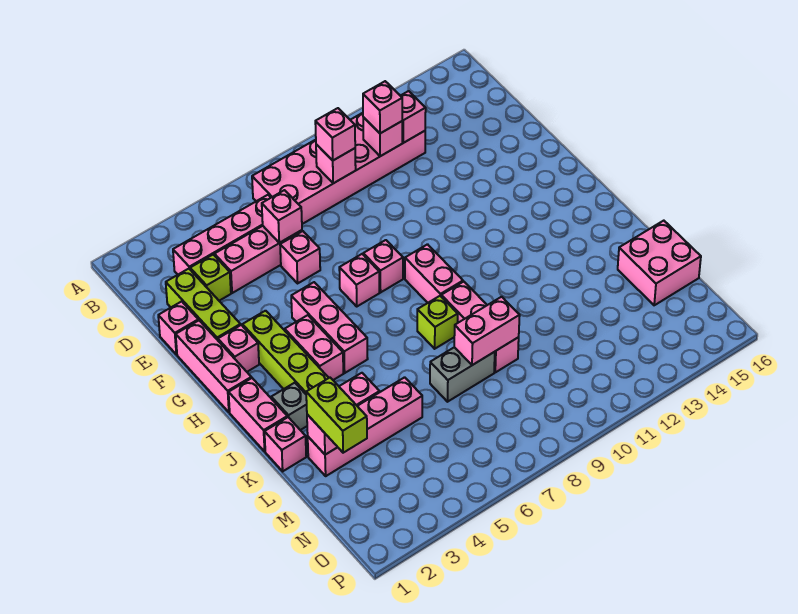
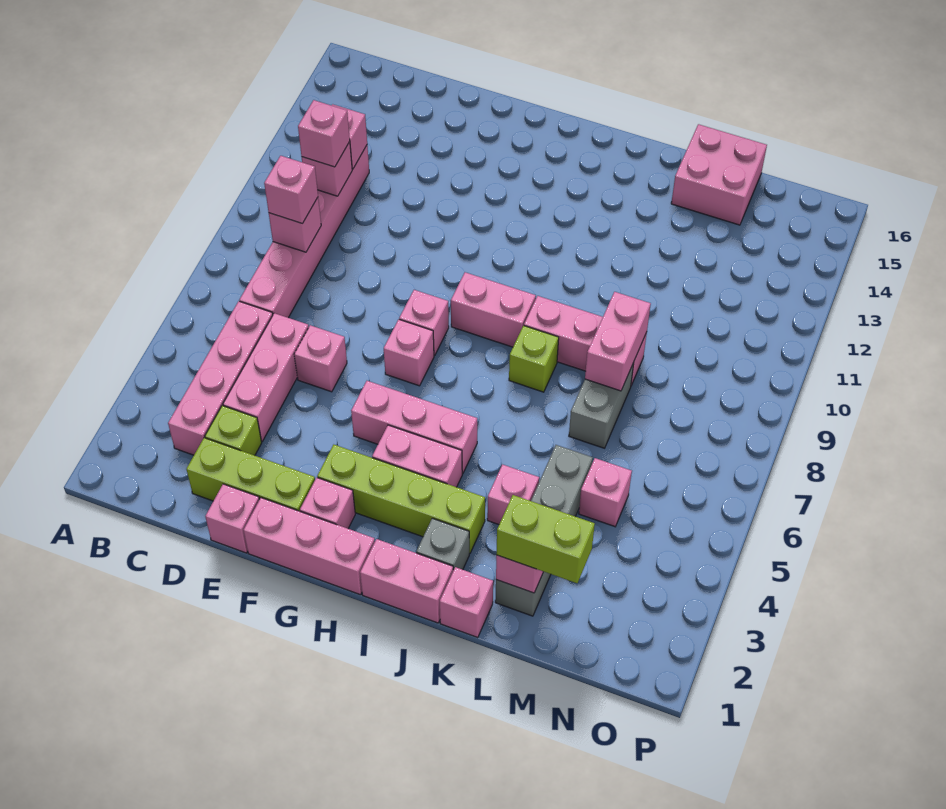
pink 2x6 brick [252,113,425,224] -> pink 1x6 brick [239,145,369,318]
pink 1x1 brick [262,190,302,243] -> pink 1x1 brick moved to [579,458,632,527]
pink 1x4 brick [308,377,422,476] -> grey 1x4 brick [495,445,593,616]

